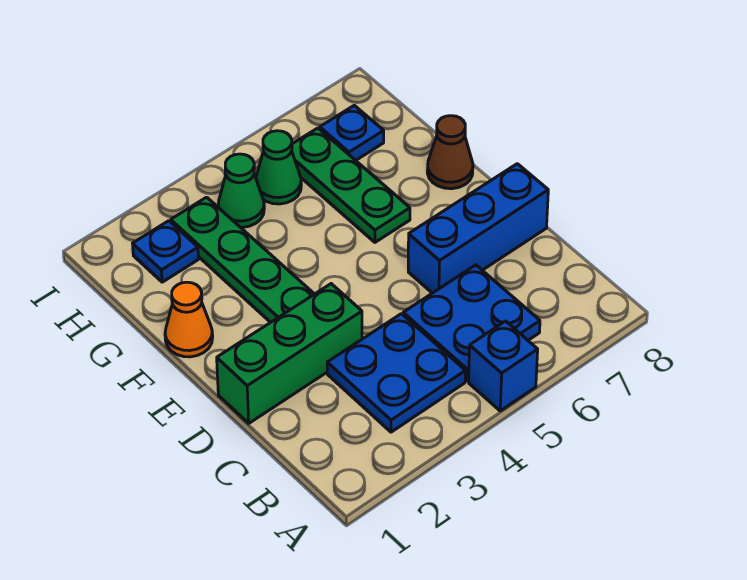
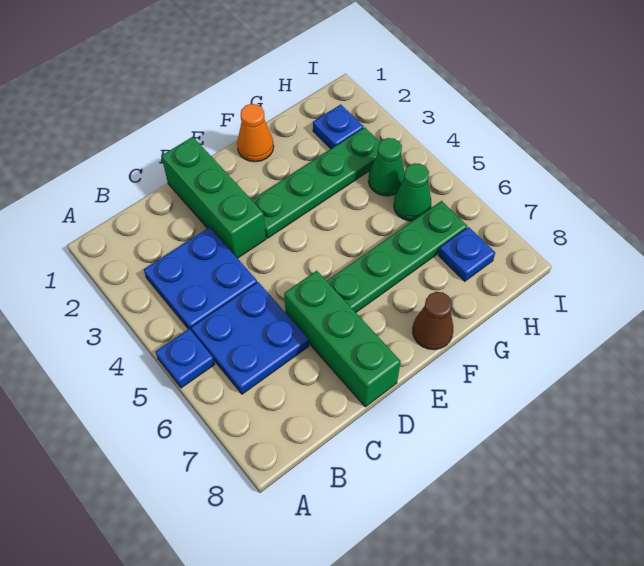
blue 1x1 brick [469,321,538,411] -> blue 1x1 plate [156,329,215,388]
blue 1x3 brick [408,164,548,293] -> green 1x3 brick [284,271,401,407]
green 1x3 plate [292,128,410,242] -> green 1x4 plate [327,201,467,312]

